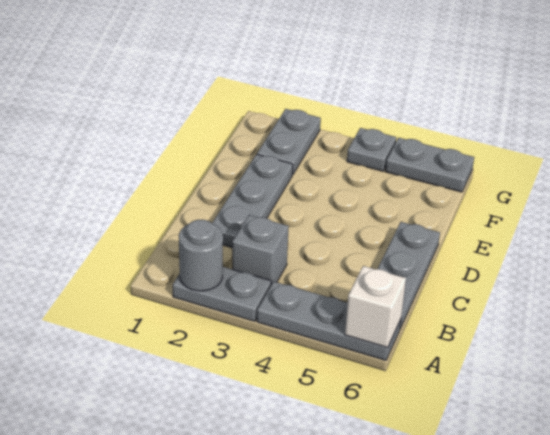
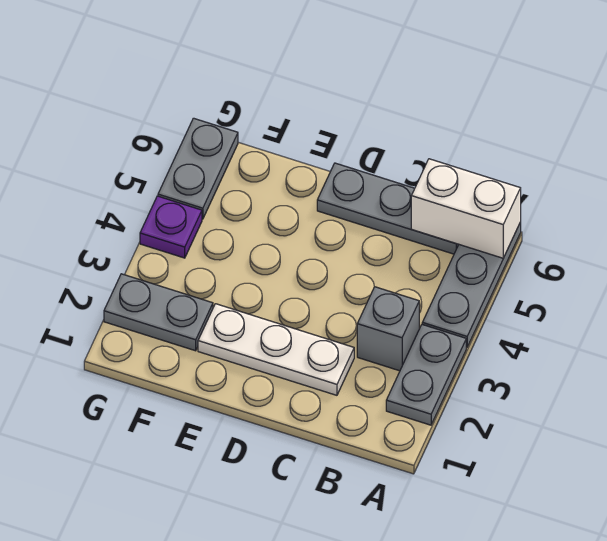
grey 1x1 round brick [179,220,223,291] -> none
white 1x1 brick [345,266,406,347] -> white 1x2 brick [411,159,521,258]
grey 1x3 plate [212,154,293,248] -> white 1x3 plate [198,304,354,395]
grey 1x1 plate [347,128,396,171] -> purple 1x1 plate [140,196,202,258]

